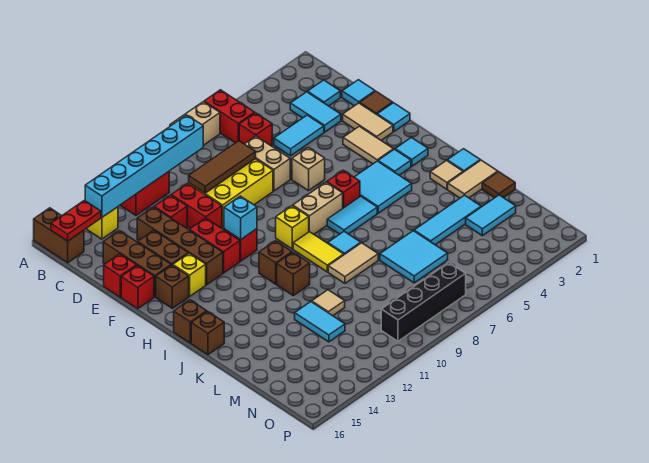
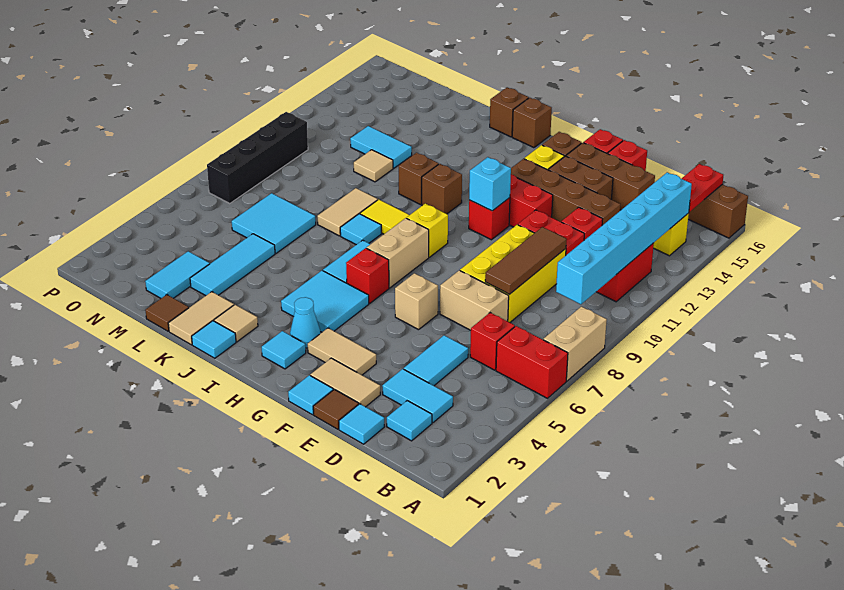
cyan 1x1 tile [378,149,411,175] -> cyan 1x1 cone [290,297,321,348]

